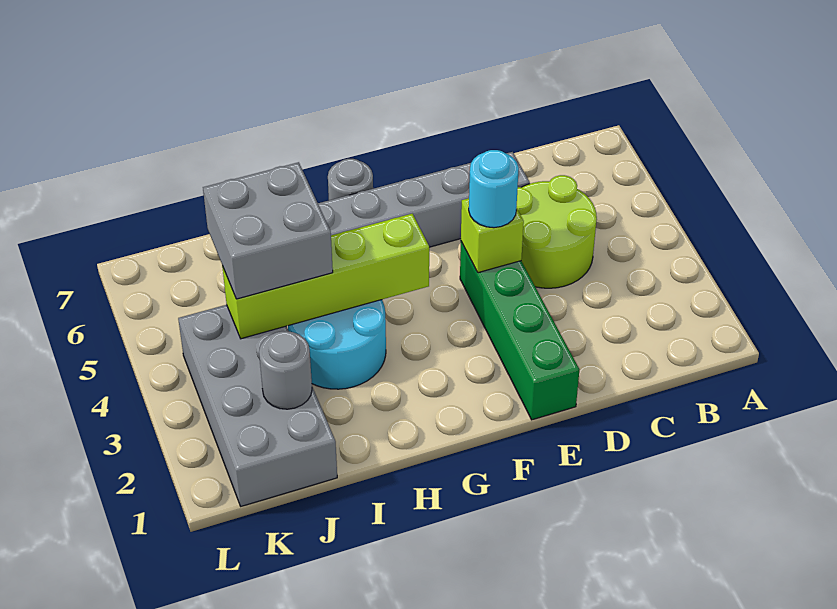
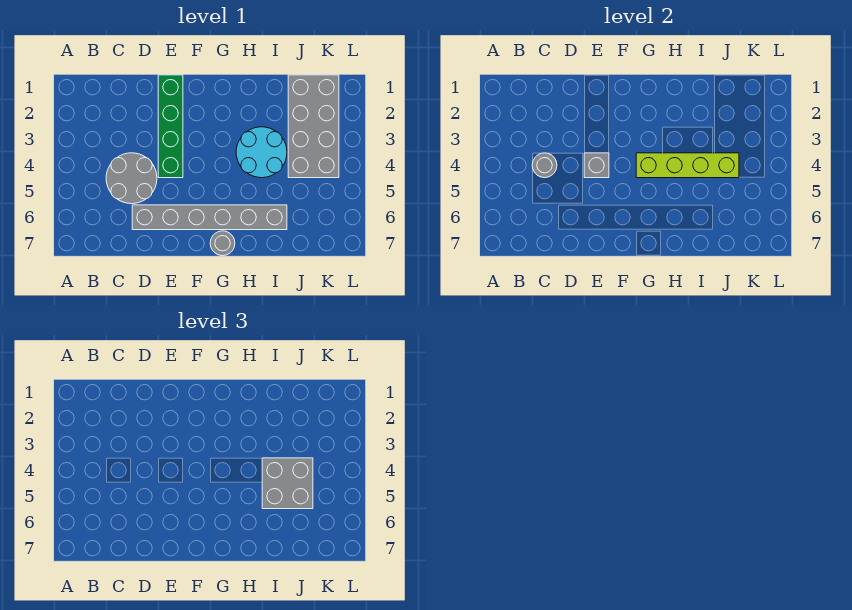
lime 2x2 round brick [516,175,597,288] -> grey 2x2 round brick [106,153,157,204]
lime 1x1 brick [461,198,524,273] -> grey 1x1 brick [584,153,609,178]
cyan 1x1 round brick [469,150,519,228] -> none
grey 1x1 round brick [259,331,312,409] -> grey 1x1 round brick moved to [532,153,557,178]

